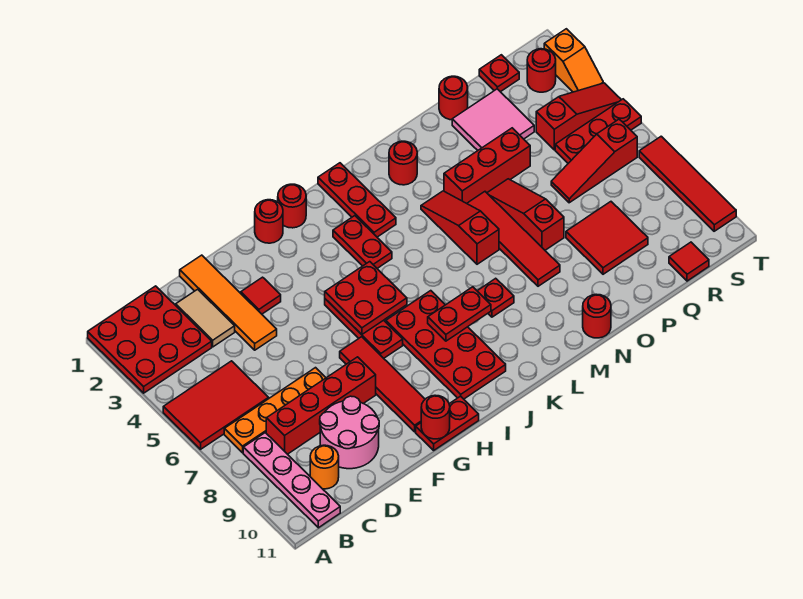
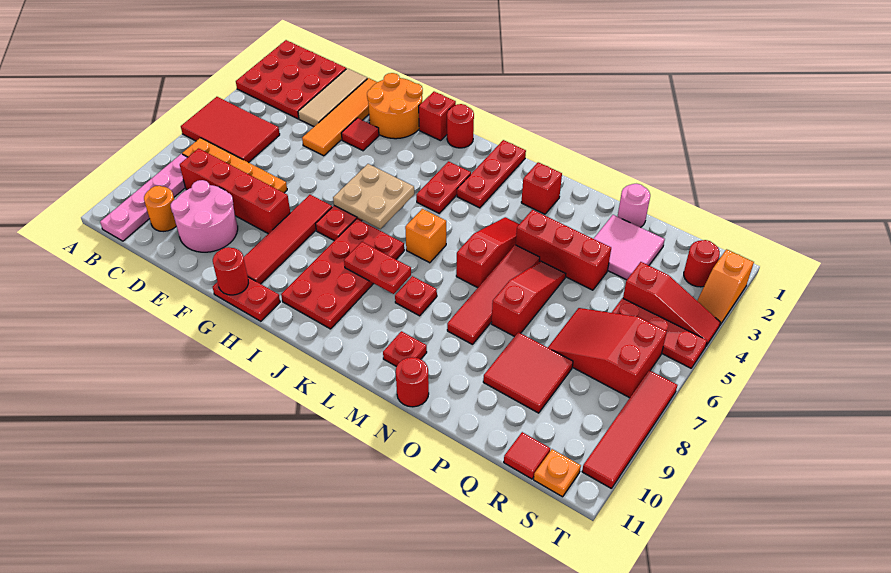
tan 1x2 tile [176,289,235,347] -> tan 1x3 tile [298,68,367,127]
none -> orange 2x2 round brick [367,73,423,139]
red 1x1 round brick [255,200,283,243] -> red 1x1 brick [419,92,456,141]
red 2x2 plate [325,262,407,334] -> tan 2x2 plate [333,164,414,229]
none -> orange 1x1 brick [405,209,446,263]
red 1x1 round brick [389,141,417,185] -> red 1x1 brick [521,162,562,214]
red 1x1 round brick [439,76,468,120] -> pink 1x1 round brick [618,184,650,227]
red 1x3 slope [551,119,637,203] -> red 2x3 slope [548,308,667,398]
red 1x1 plate [479,55,519,92] -> red 1x1 plate moved to [383,331,427,366]
none -> orange 1x1 plate [534,449,581,497]

